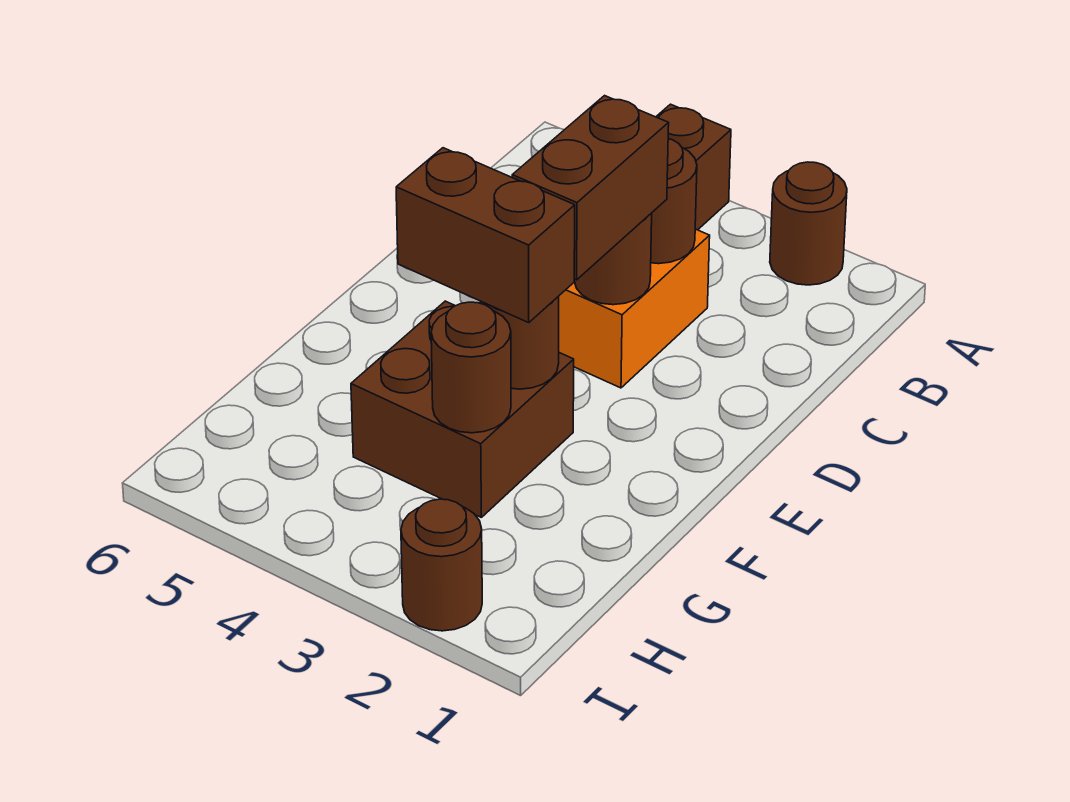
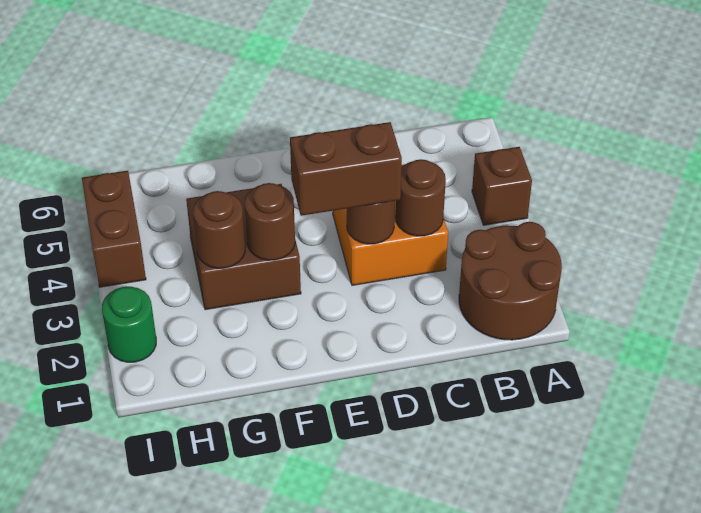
brown 1x1 round brick [770,162,847,285] -> brown 2x2 round brick [459,222,562,340]
brown 1x2 brick [396,148,575,323] -> brown 1x2 brick moved to [82,171,146,287]
brown 1x1 round brick [401,499,482,631] -> green 1x1 round brick [102,287,156,362]

